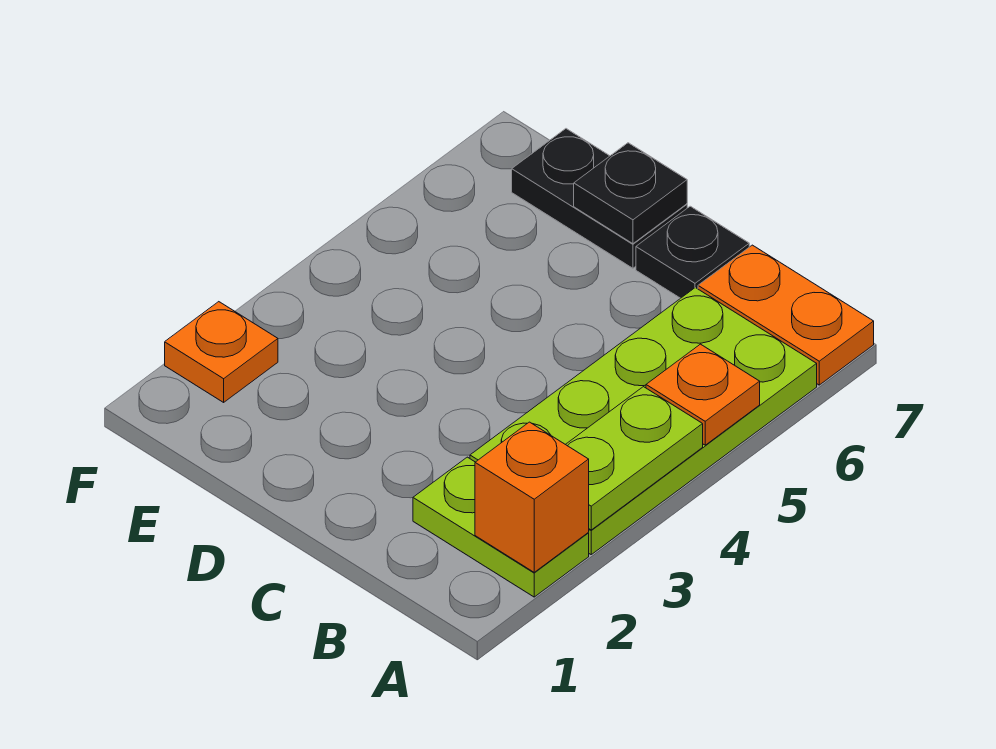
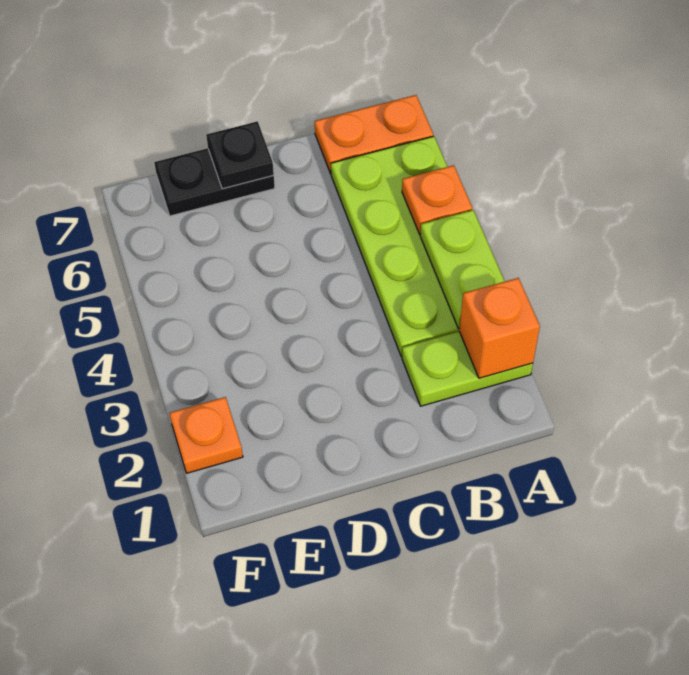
black 1x1 plate [636,206,749,298] -> none

